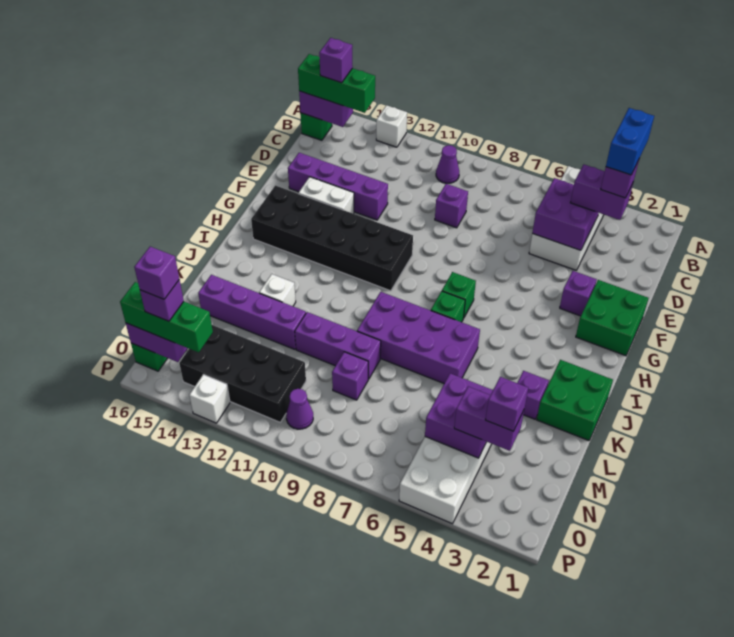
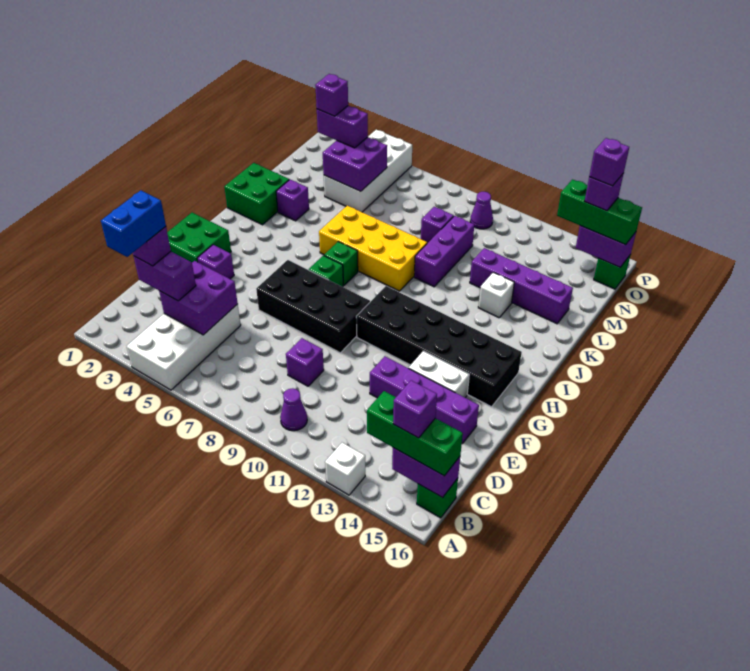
purple 2x4 brick [357,292,480,383] -> yellow 2x4 brick [319,206,427,291]
purple 1x3 brick [295,312,381,379] -> purple 1x3 brick turned to [414,216,474,287]
black 2x4 brick [179,325,306,422] -> black 2x4 brick moved to [256,260,370,353]
white 1x1 brick [189,374,230,423] -> none

